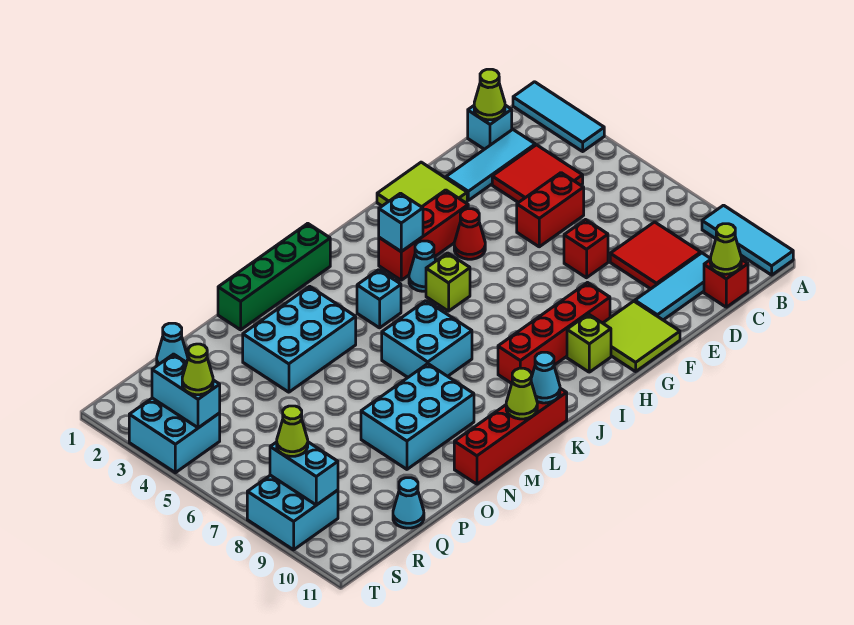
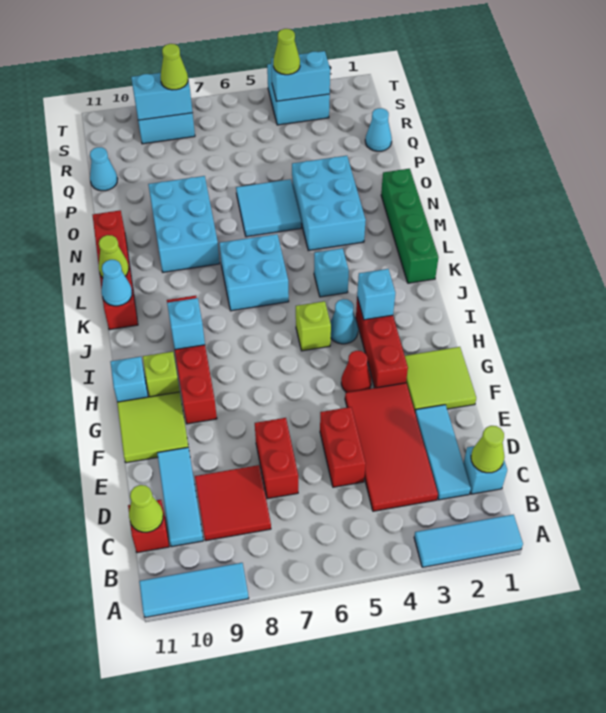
red 2x2 tile [492,145,583,203] -> red 2x4 tile [345,383,438,511]
red 1x1 brick [564,220,608,278] -> red 1x2 brick [255,418,298,499]
none -> cyan 1x1 brick [111,357,148,402]
none -> cyan 1x1 brick [167,298,205,350]
none -> cyan 2x2 tile [236,179,301,237]

